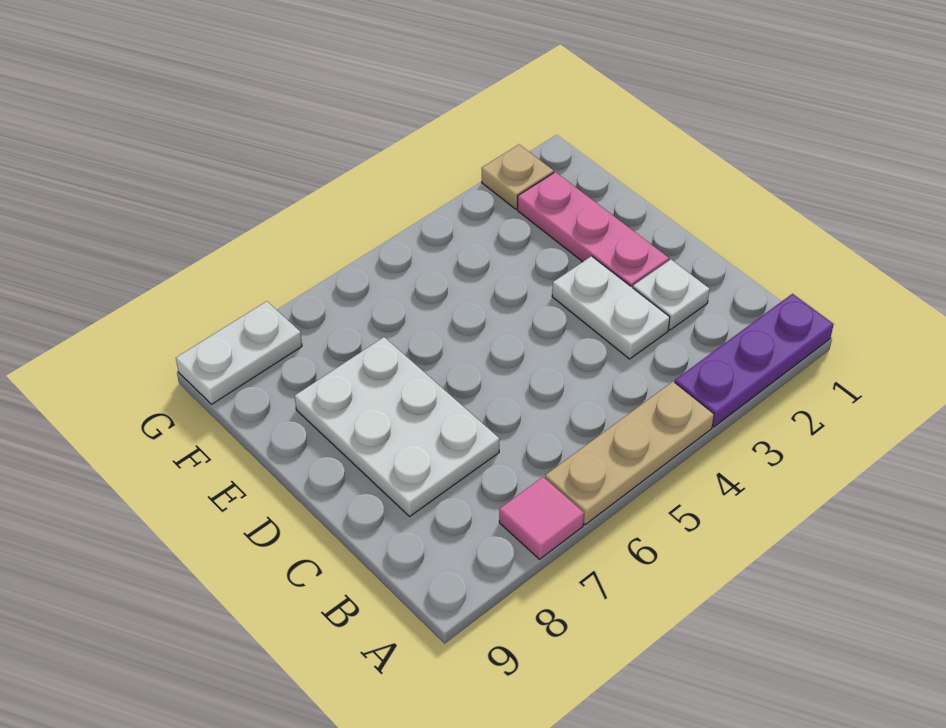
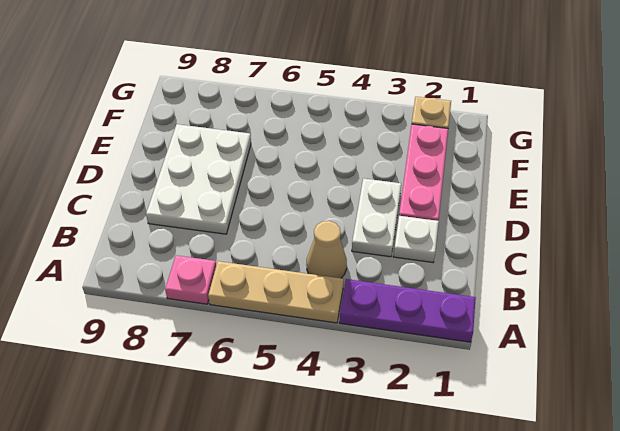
pink 1x1 tile [499,477,584,559] -> pink 1x1 plate [165,255,216,304]
none -> tan 1x1 cone [306,221,347,278]
white 1x2 plate [176,301,302,404] -> none

